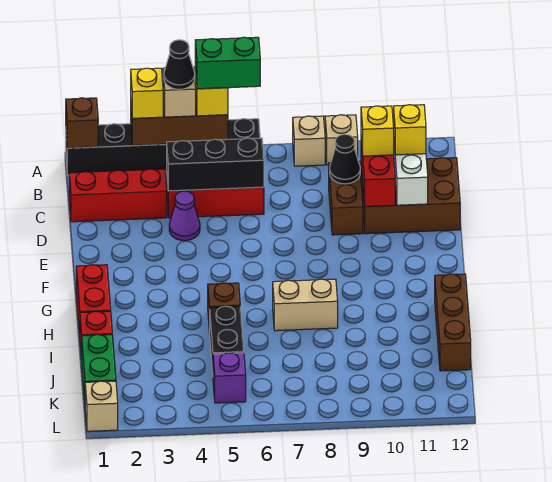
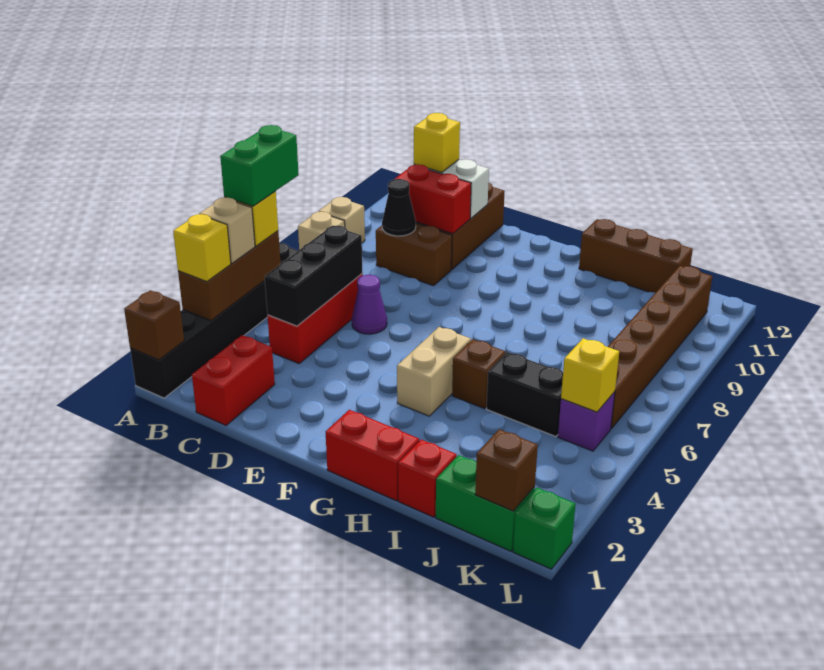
black 1x1 cone [164,40,195,89] -> none
red 1x3 brick [69,169,167,222] -> red 1x2 brick [192,335,275,425]
yellow 1x1 brick [361,106,394,156] -> yellow 1x1 brick moved to [561,338,619,412]
purple 1x1 cone [169,191,200,241] -> purple 1x1 cone moved to [352,275,387,334]
tan 1x2 brick [273,279,338,331] -> tan 1x2 brick moved to [397,327,471,416]
none -> brown 1x1 brick [475,429,538,511]
none -> brown 1x6 brick [607,266,713,429]
tan 1x1 brick [85,381,118,431] -> green 1x1 brick [513,488,576,569]

